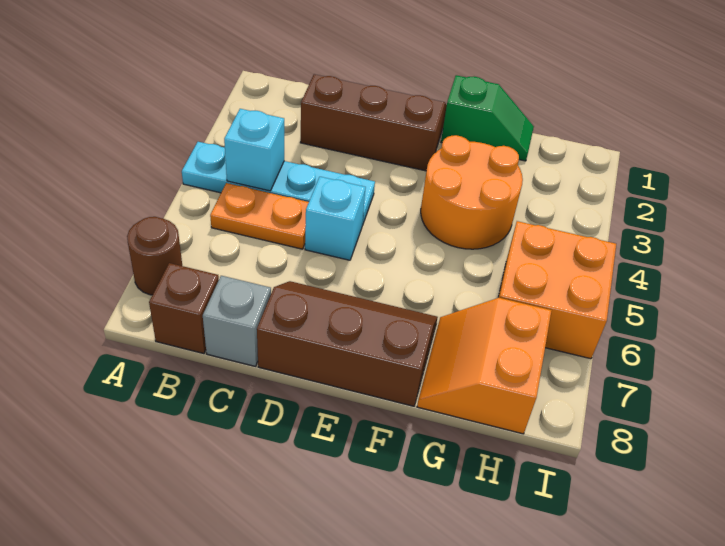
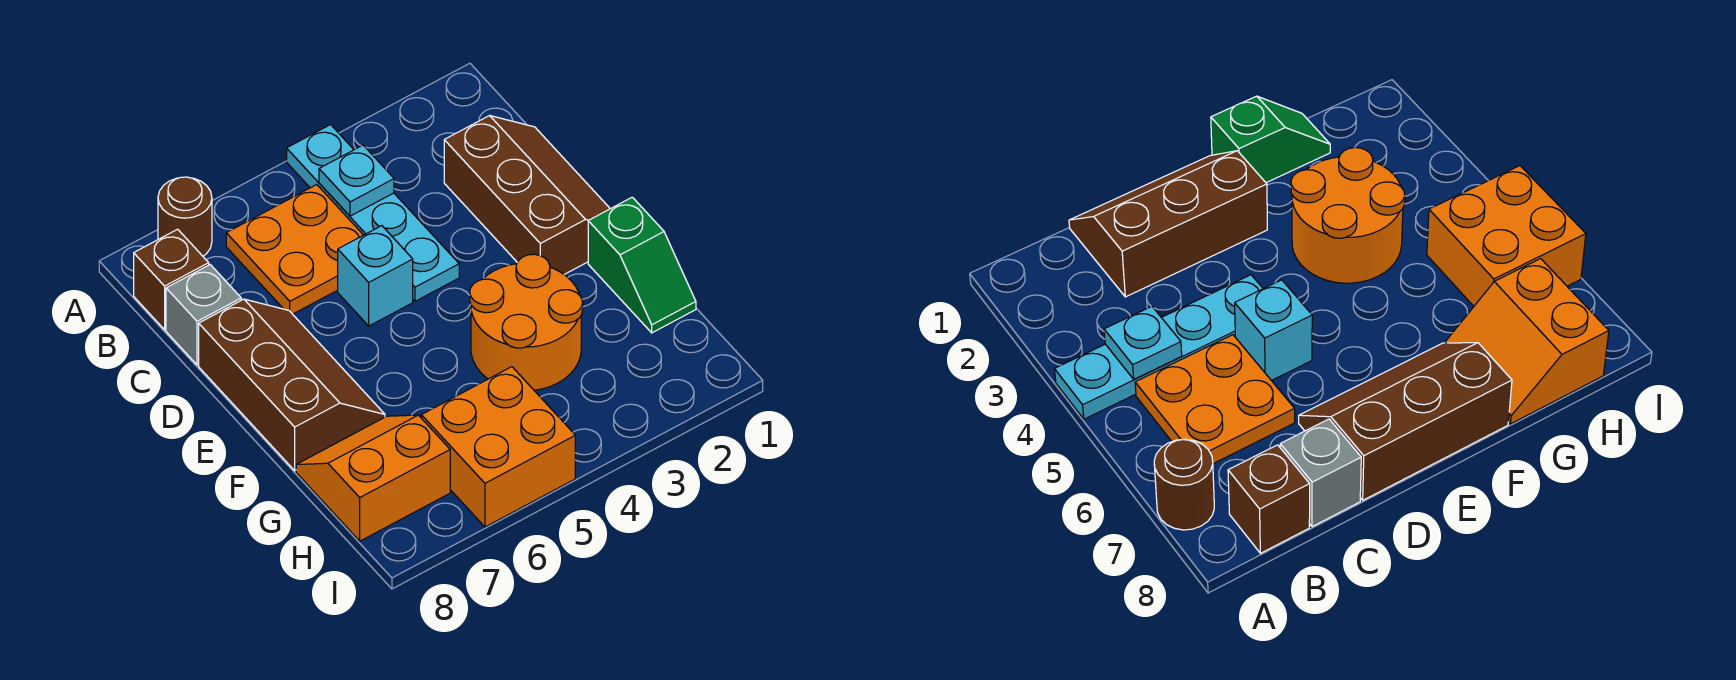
cyan 1x1 brick [224,109,284,191] -> cyan 1x1 plate [319,145,394,216]
orange 1x2 plate [210,183,309,249] -> orange 2x2 plate [226,185,363,314]

